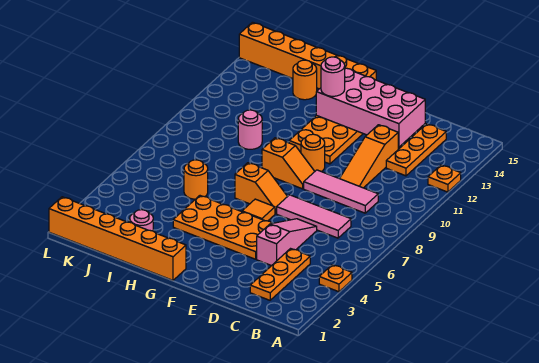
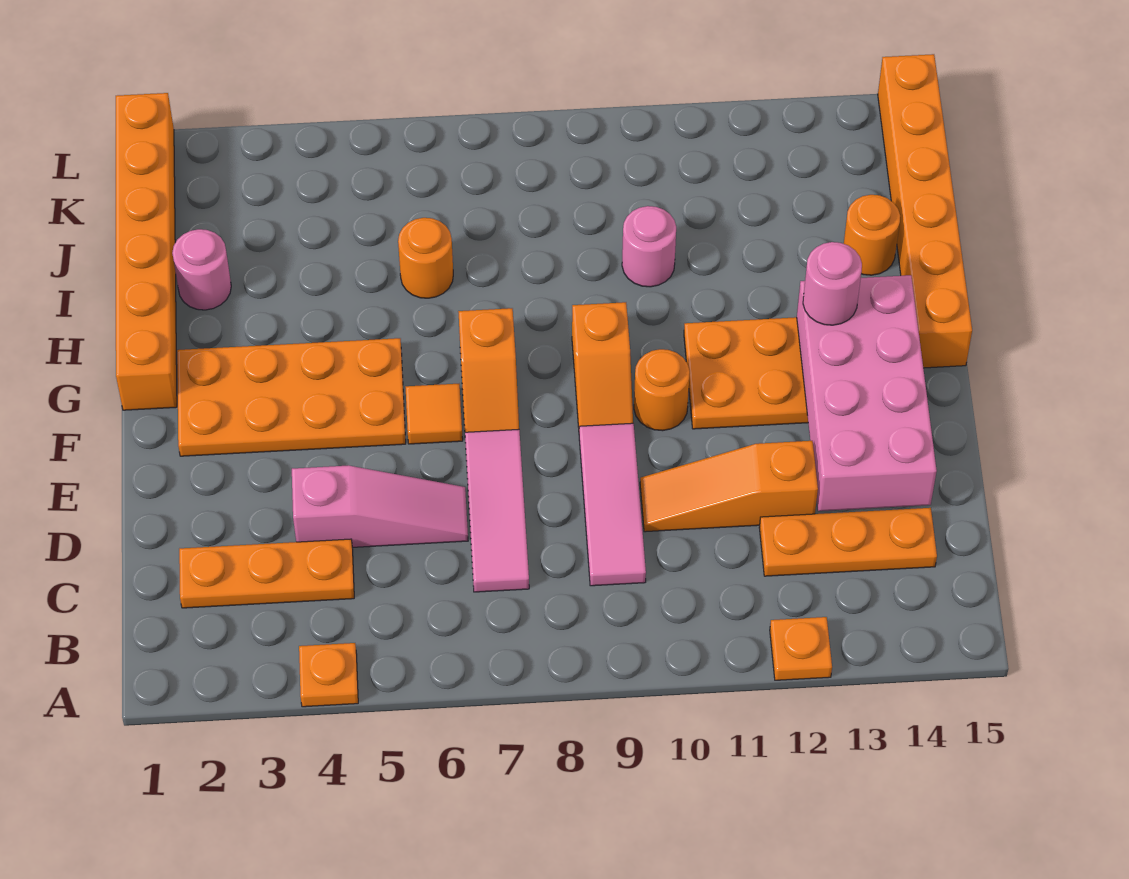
orange 2x4 plate [173,196,272,259] -> orange 2x4 plate turned to [177,338,406,456]

